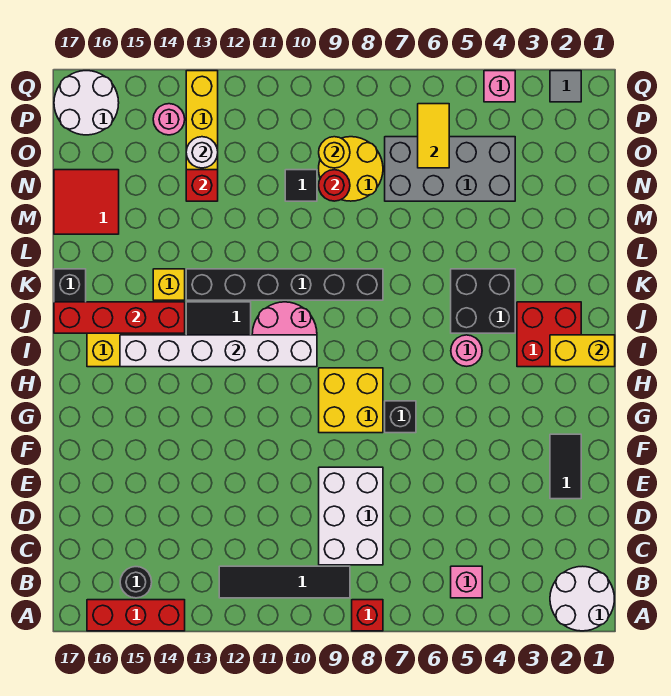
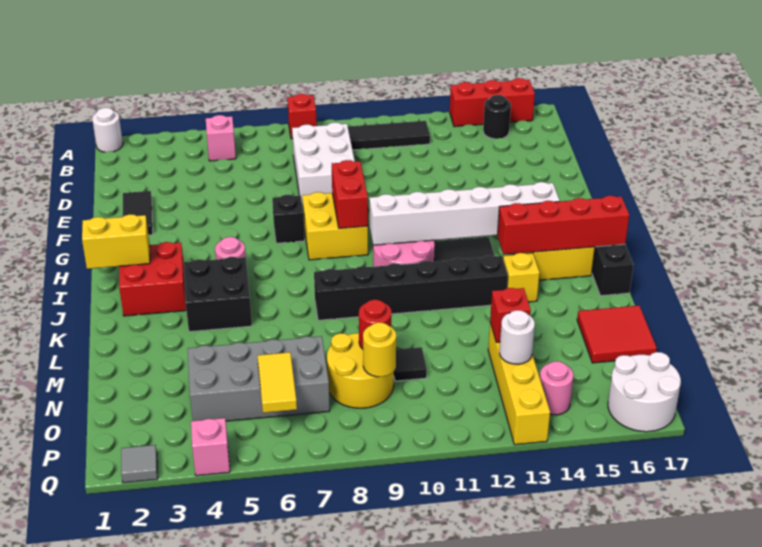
white 2x2 round brick [550,566,614,631] -> white 1x1 round brick [92,108,123,152]
none -> red 1x2 brick [332,160,368,228]

